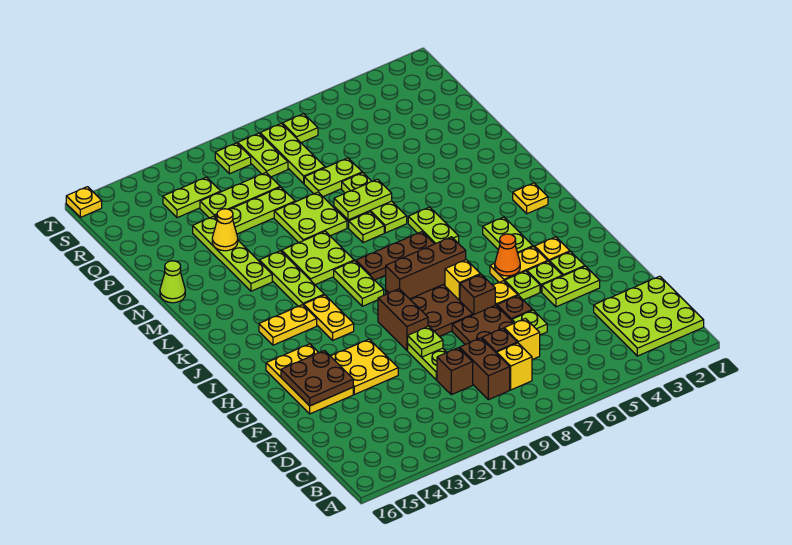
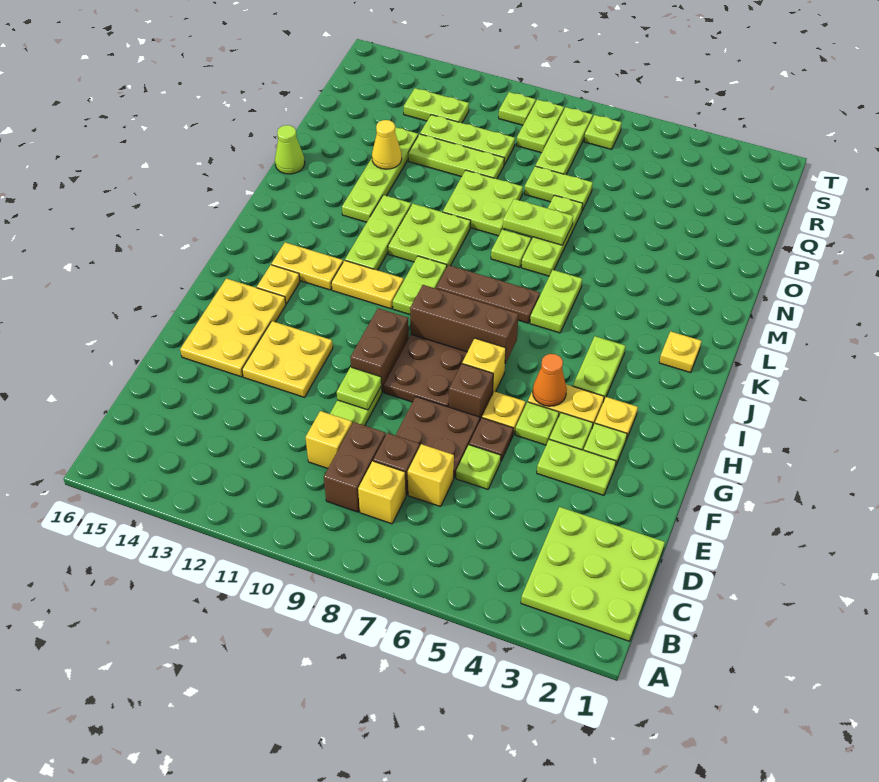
brown 1x1 brick [437,348,473,395] -> yellow 1x1 brick [305,411,352,469]
brown 2x2 plate [281,351,353,406] -> none
yellow 1x2 plate [304,295,354,340] -> yellow 1x2 plate turned to [331,260,404,309]
yellow 1x1 plate [66,187,102,217] -> yellow 1x1 plate moved to [257,265,300,304]

